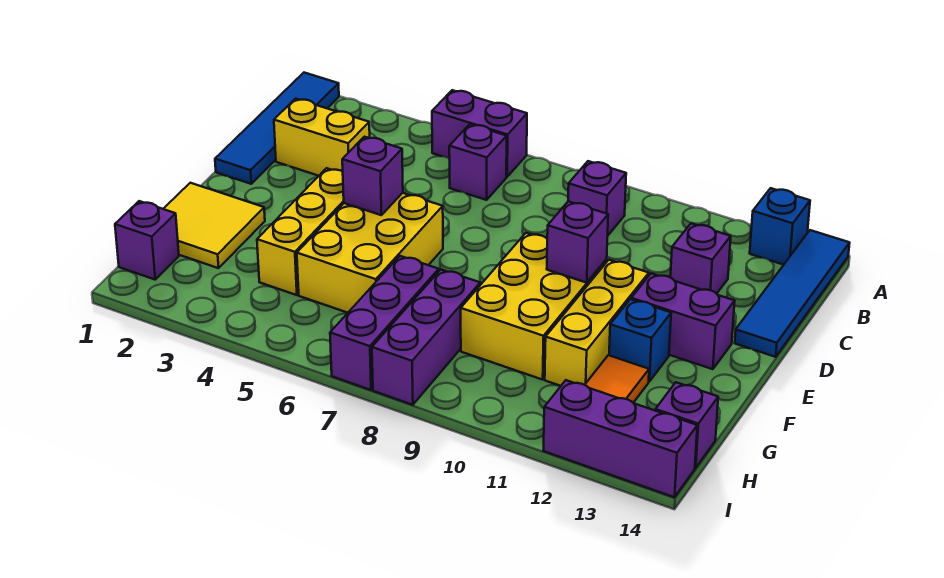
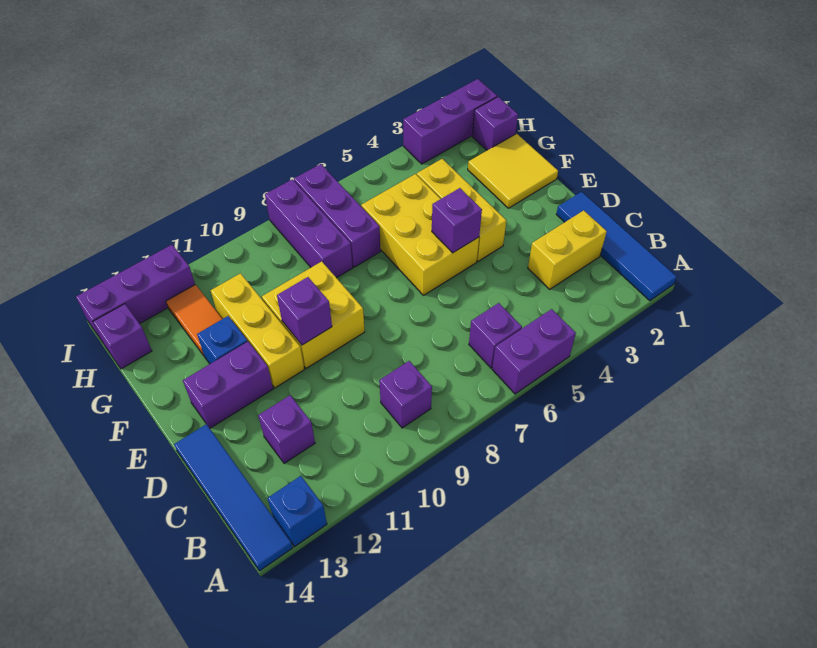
yellow 2x3 brick [461,233,607,380] -> yellow 2x2 brick [262,261,365,368]
none -> purple 1x3 brick [403,79,497,164]

